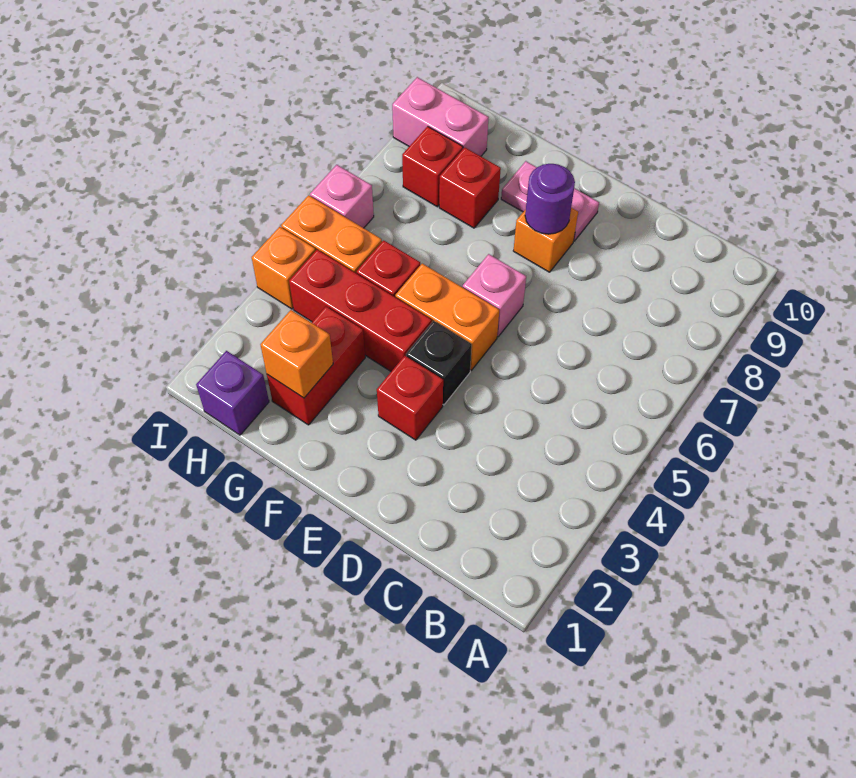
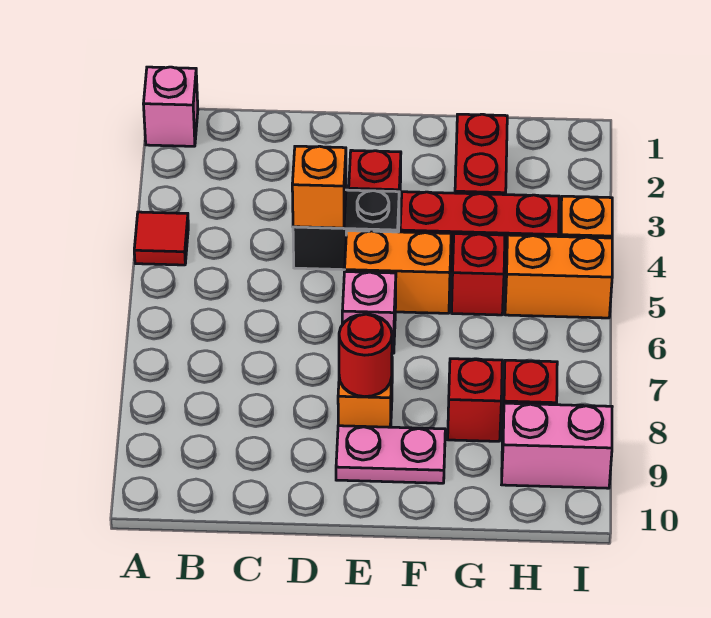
none -> red 1x1 tile [134,212,188,265]
black 1x1 brick [406,321,472,405] -> black 1x2 brick [293,190,399,270]
purple 1x1 round brick [525,164,575,234] -> red 1x1 round brick [339,314,392,397]
orange 1x1 brick [260,310,333,398] -> orange 1x1 brick moved to [292,146,346,228]
purple 1x1 brick [196,351,269,435] -> none
pink 1x1 brick [310,165,374,228] -> pink 1x1 brick moved to [144,67,198,146]

